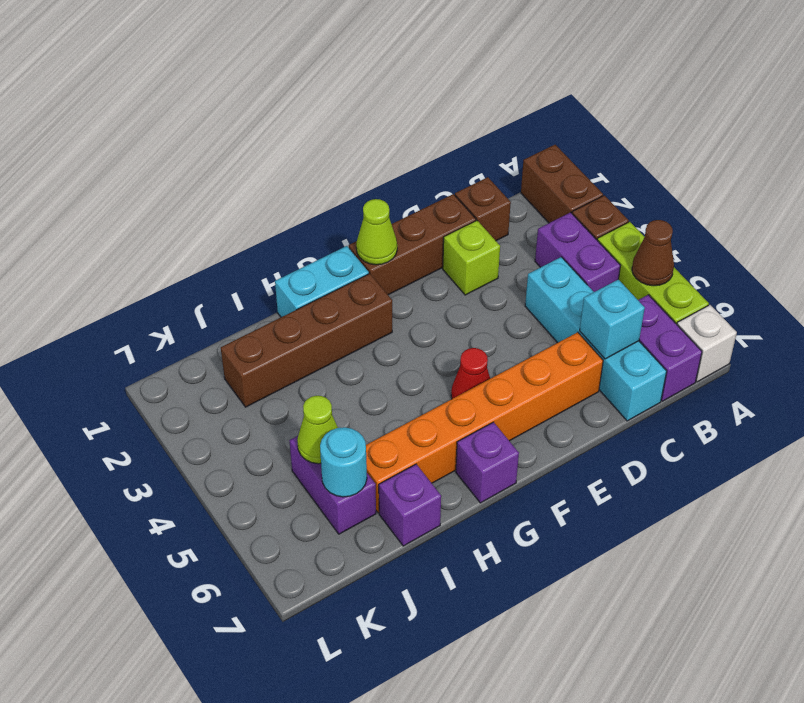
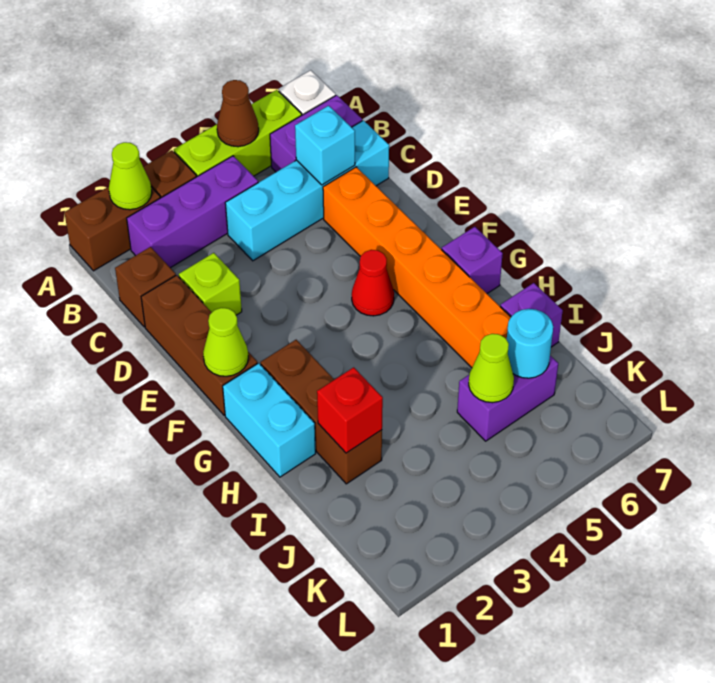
none -> lime 1x1 cone [109,142,152,210]
purple 1x2 brick [535,212,620,292] -> purple 1x3 brick [127,156,258,268]
brown 1x4 brick [221,274,392,407] -> brown 1x3 brick [261,340,382,484]
none -> red 1x1 brick [317,367,383,453]

